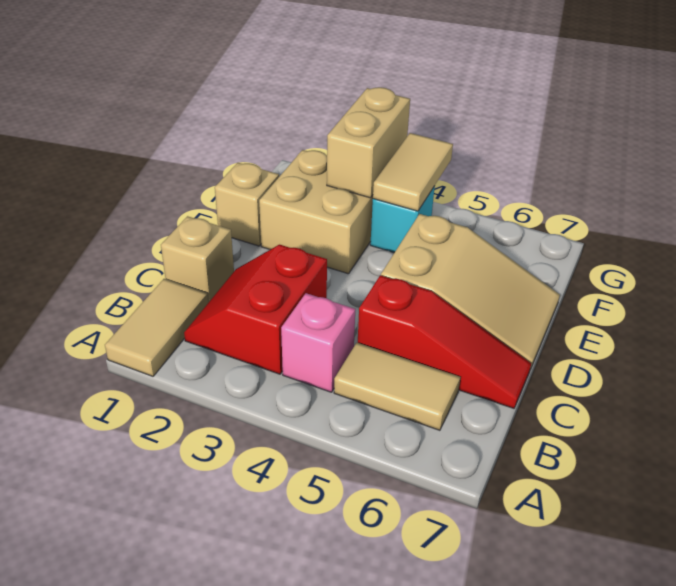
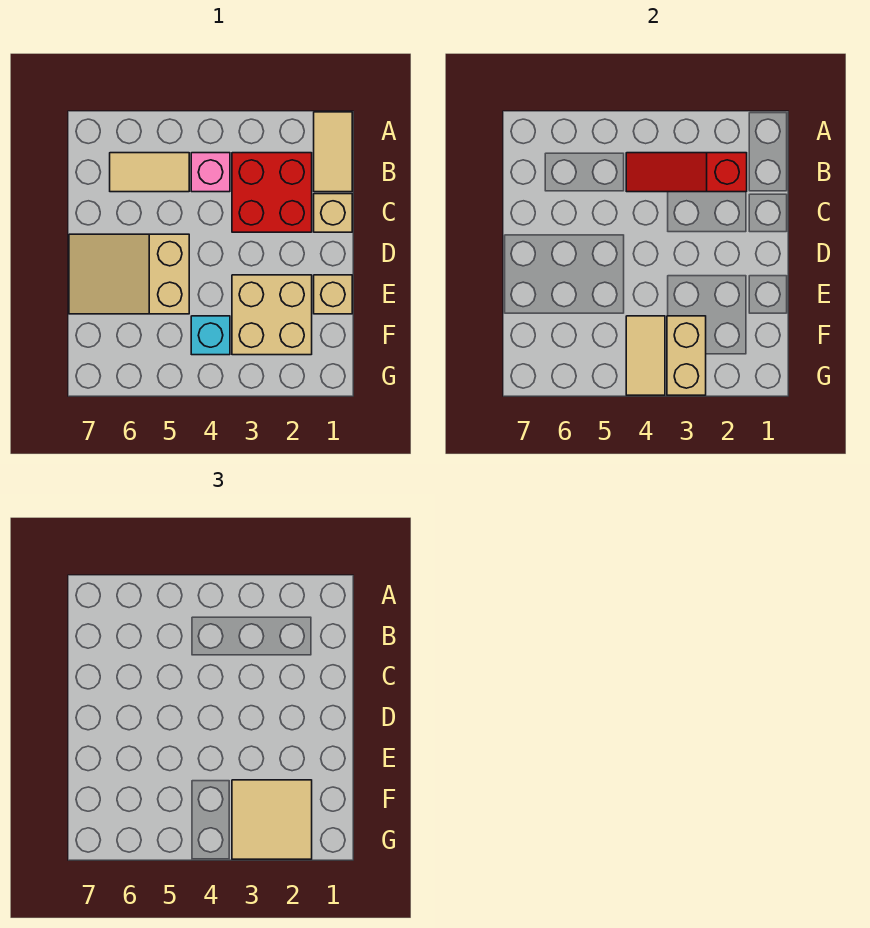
red 2x2 slope [184,245,327,374] -> red 2x2 brick [232,153,312,232]
red 1x3 slope [358,275,531,408] -> red 1x3 slope moved to [626,153,747,192]
none -> tan 2x2 tile [232,780,312,859]

